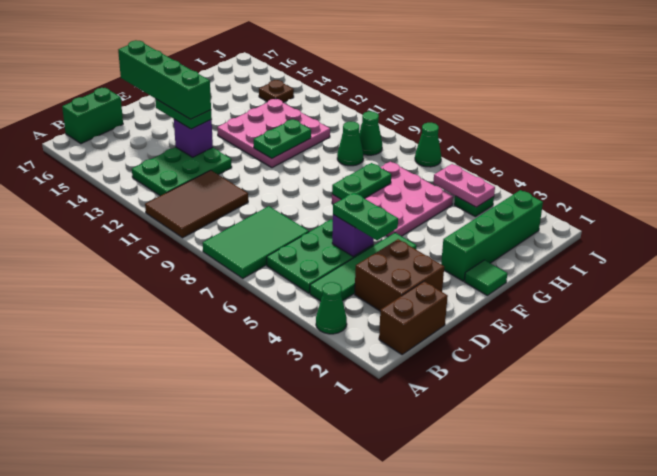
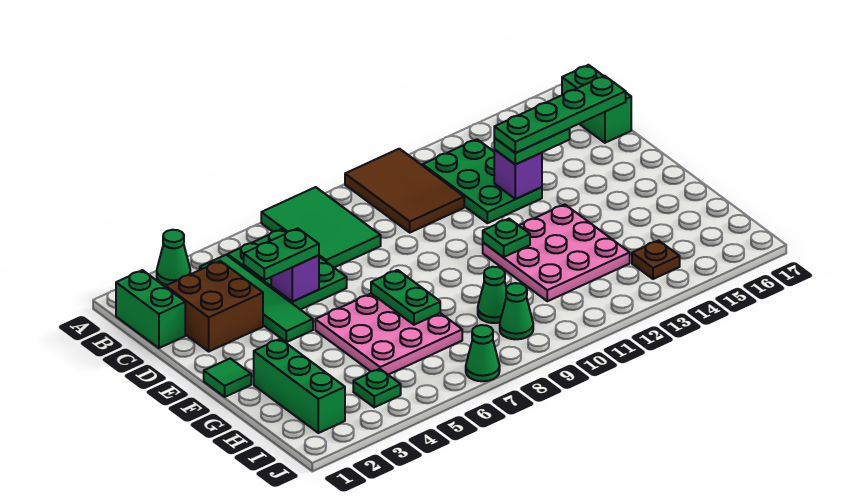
brown 1x2 brick [379,281,448,355] -> green 1x2 brick [116,270,185,348]
green 1x4 brick [118,40,211,119] -> green 1x4 plate [494,76,626,153]
green 1x4 brick [441,190,543,281] -> green 1x3 brick [254,339,345,433]
green 1x2 plate [254,120,311,158] -> green 1x1 plate [483,219,530,257]
pink 1x2 plate [433,164,495,207] -> none

